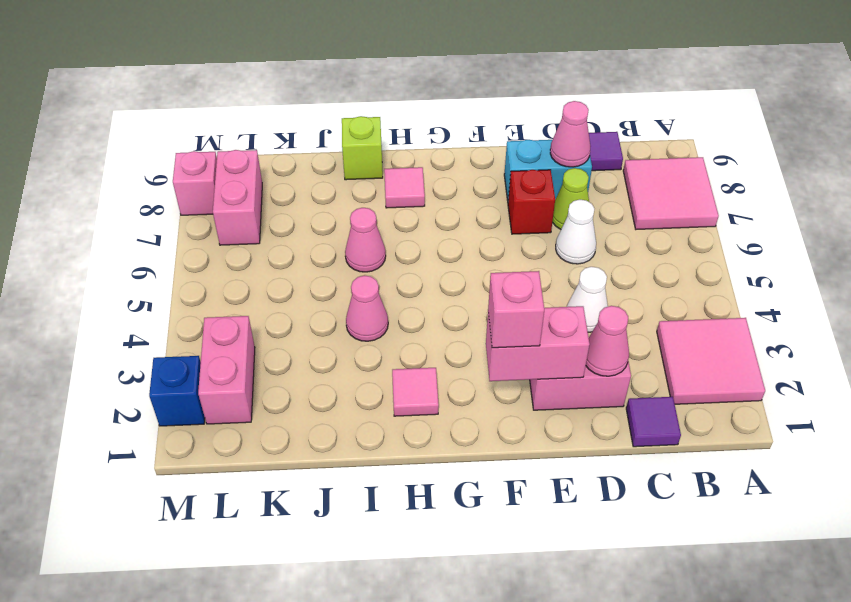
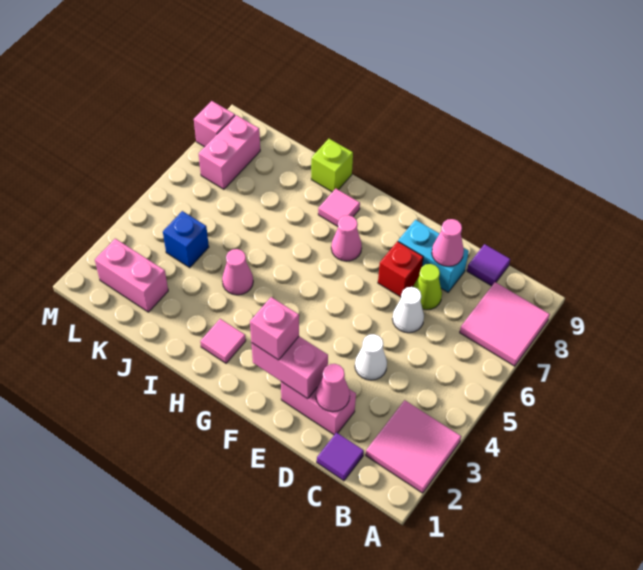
pink 1x1 cone [345,208,386,272] -> pink 1x1 cone moved to [331,215,362,261]
pink 1x2 brick [198,316,255,424] -> pink 1x2 brick turned to [95,239,168,312]
blue 1x1 brick [149,356,205,426] -> blue 1x1 brick moved to [163,211,209,268]

